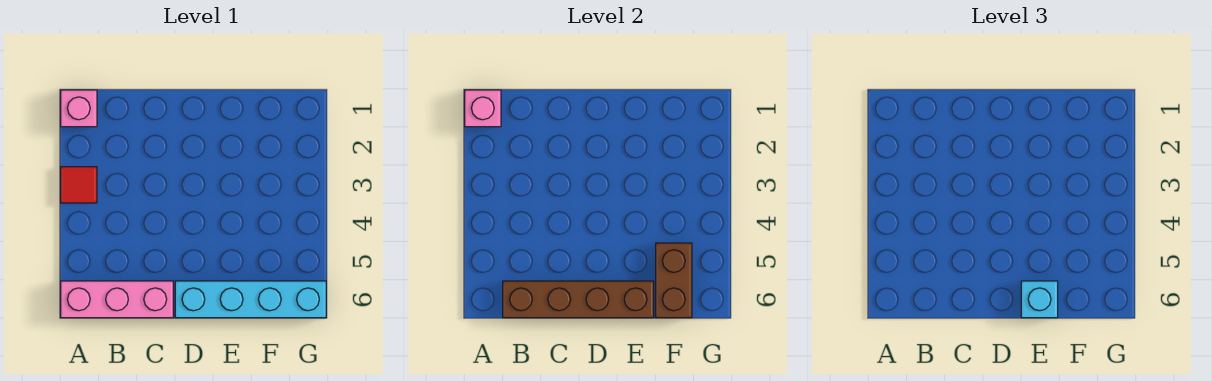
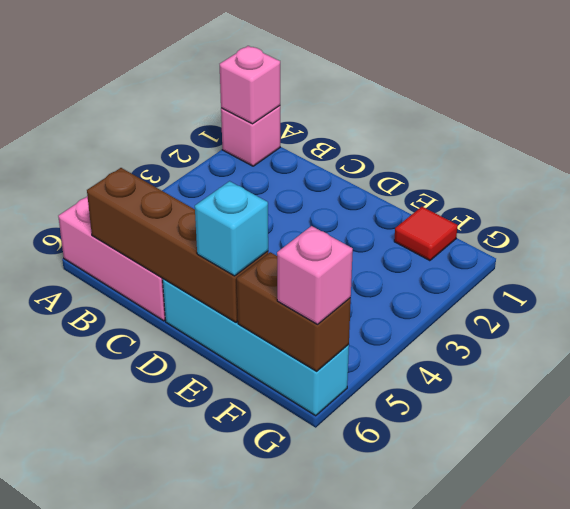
red 1x1 tile [61,167,97,203] -> red 1x1 tile moved to [394,207,458,261]
brown 1x2 brick [656,243,692,318] -> brown 1x2 brick turned to [237,252,351,371]
none -> pink 1x1 brick [277,226,353,324]

